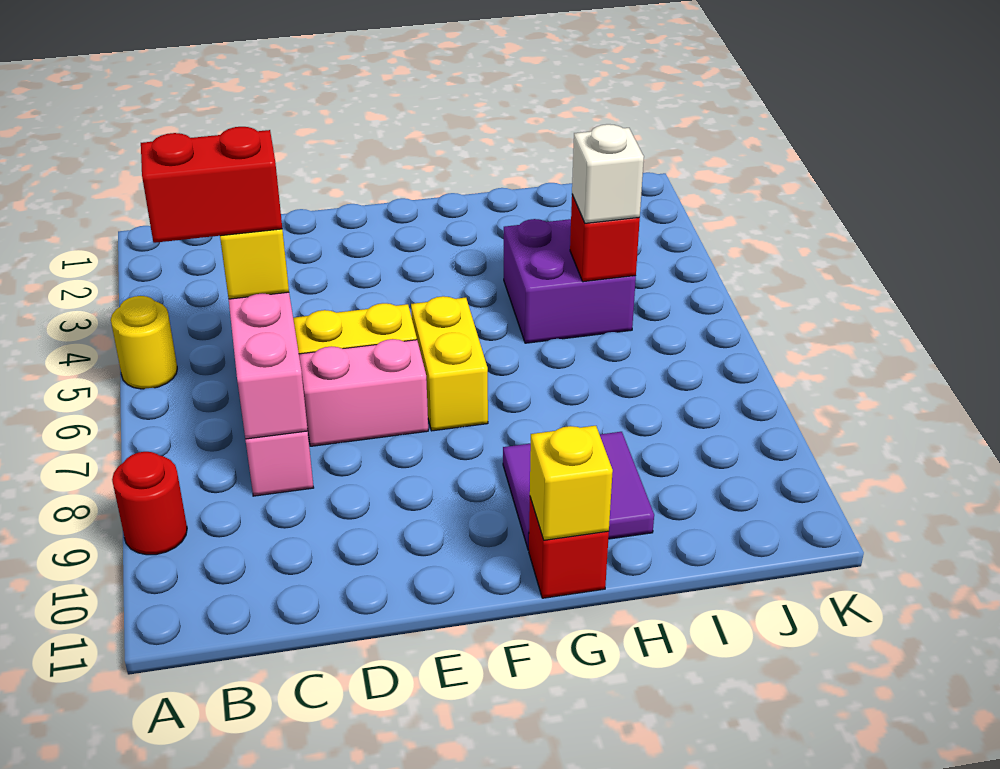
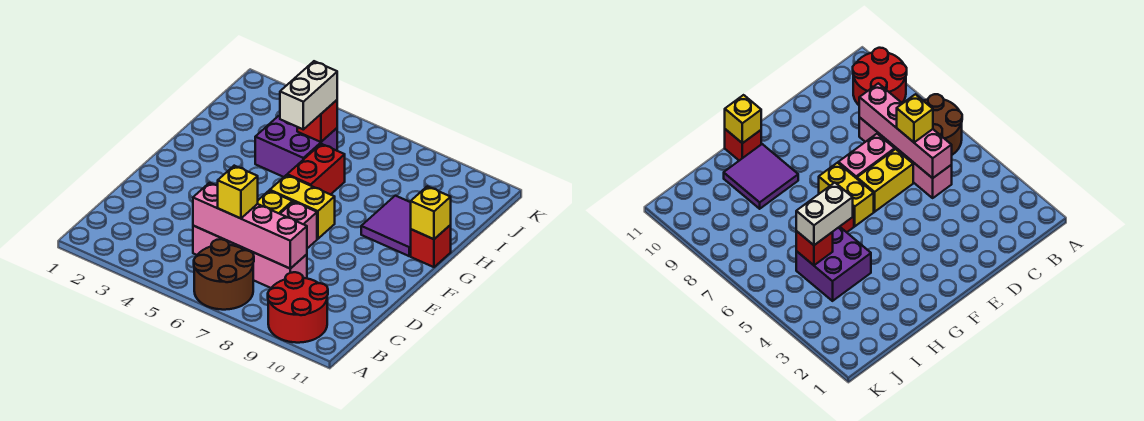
yellow 1x1 round brick [111,296,177,389] -> none
none -> brown 2x2 round brick [194,239,254,310]
red 1x1 round brick [112,452,187,555] -> red 2x2 round brick [268,272,328,343]
red 1x2 brick [141,127,282,243] -> red 1x2 brick moved to [287,144,345,195]
white 1x1 brick [572,124,644,223] -> white 1x2 brick [280,61,337,129]

